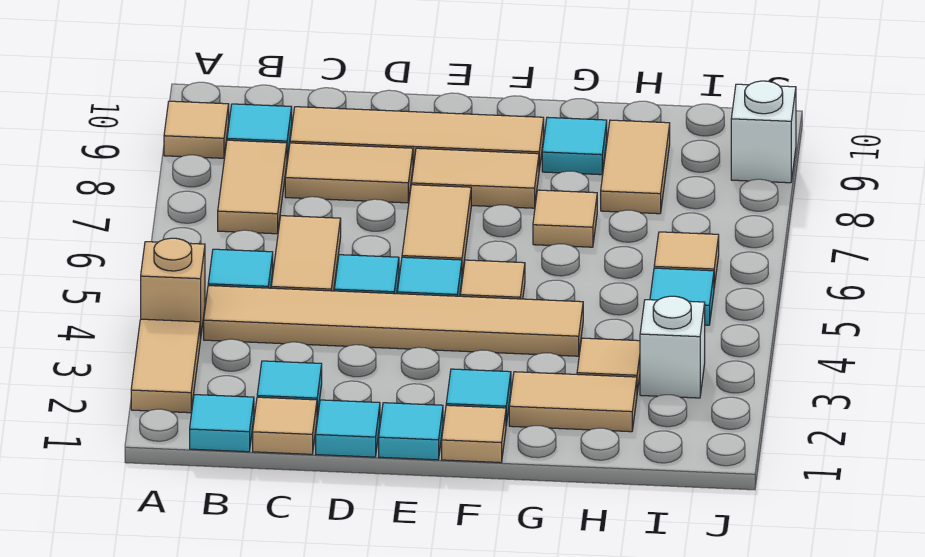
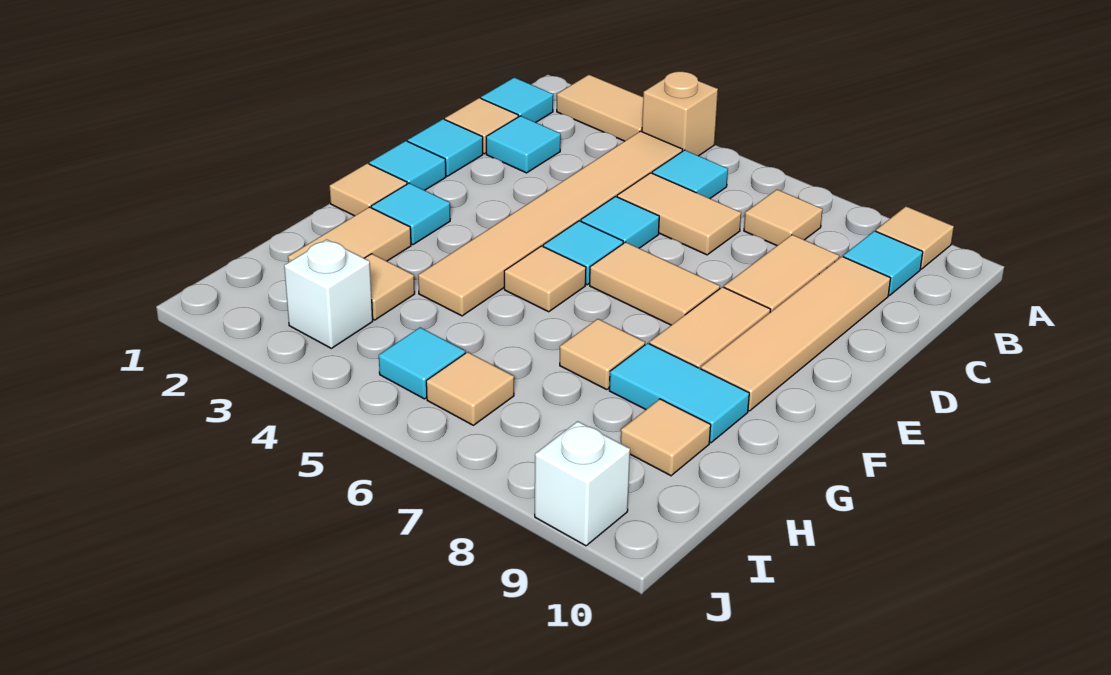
tan 1x2 tile [218,140,287,234] -> tan 1x1 tile [744,190,823,246]
cyan 1x1 tile [542,117,607,175] -> cyan 1x2 tile [609,343,749,443]
tan 1x2 tile [601,120,670,214] -> tan 1x1 tile [621,399,711,476]

